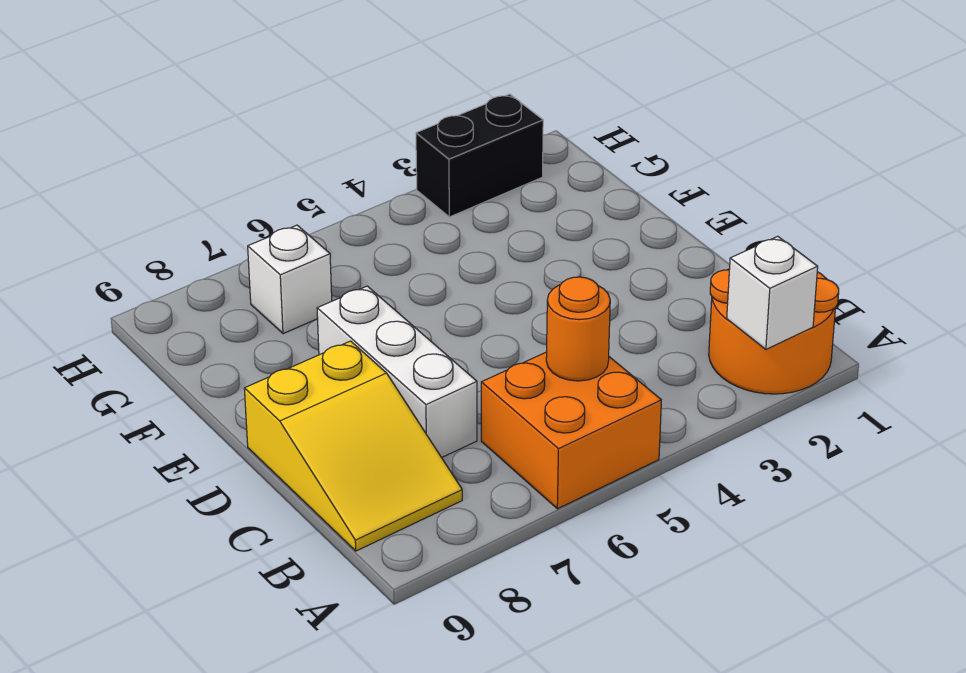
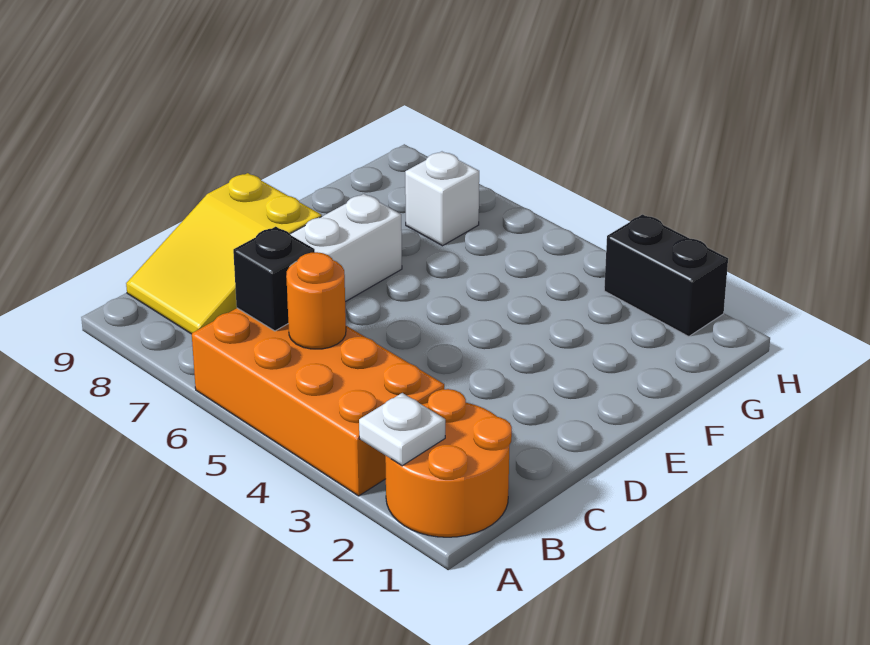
white 1x1 brick [727,236,818,349] -> white 1x1 plate [359,393,445,466]
orange 2x2 brick [481,352,661,509] -> orange 2x4 brick [192,308,444,496]
none -> black 1x1 brick [233,227,315,331]

